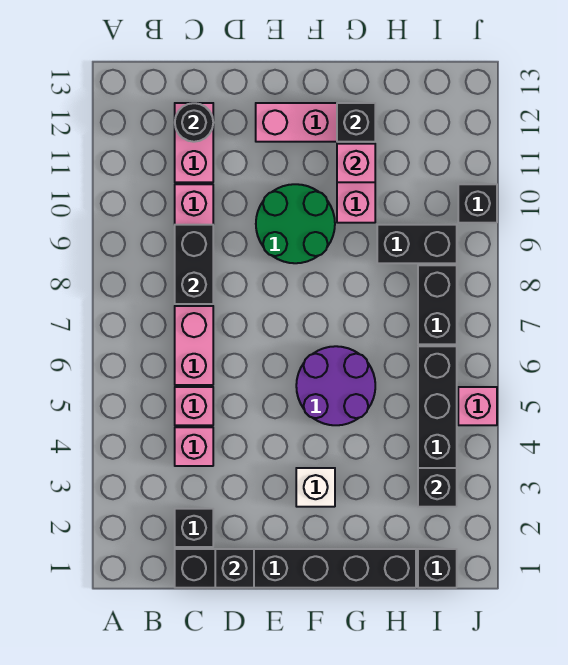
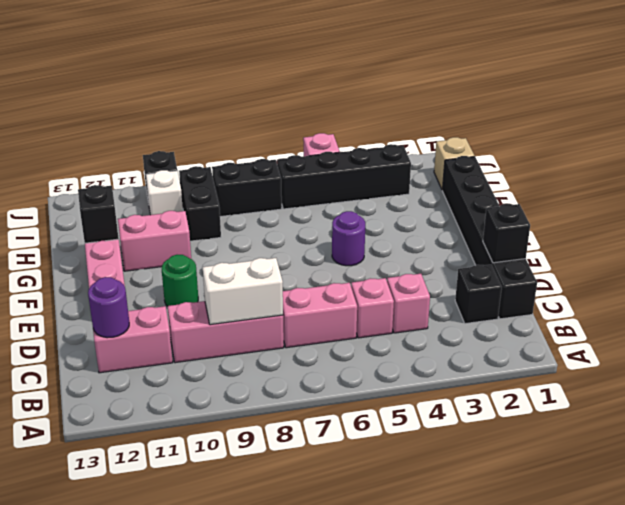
black 1x2 brick [175,225,213,304] -> white 1x2 brick [203,258,283,325]
black 1x1 round brick [175,103,213,142] -> purple 1x1 round brick [88,277,129,338]
green 2x2 round brick [256,184,335,263] -> green 1x1 round brick [162,255,198,306]
white 1x1 brick [296,468,335,507] -> white 1x1 brick moved to [146,170,183,215]
purple 2x2 round brick [296,346,375,425] -> purple 1x1 round brick [332,211,365,266]
pink 1x1 brick [337,144,375,182] -> none
black 1x1 brick [418,549,457,588] -> tan 1x1 brick [434,137,475,190]
black 1x1 brick [418,468,457,507] -> none

